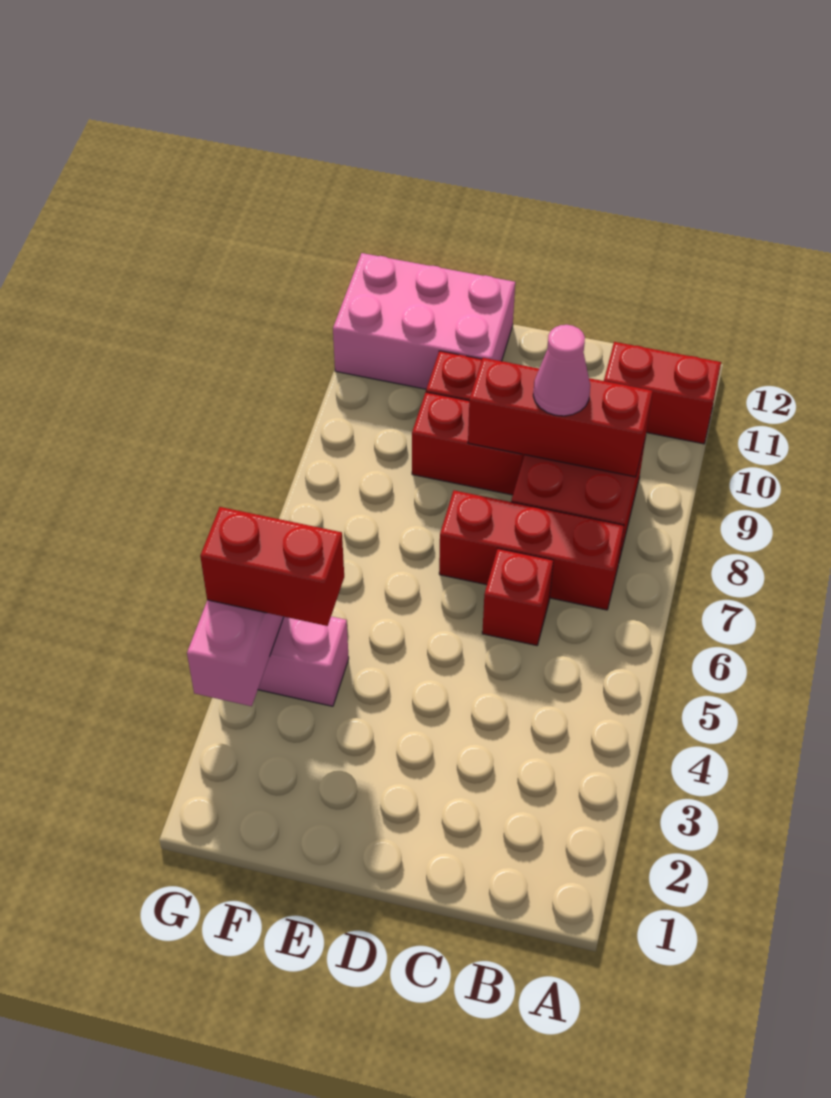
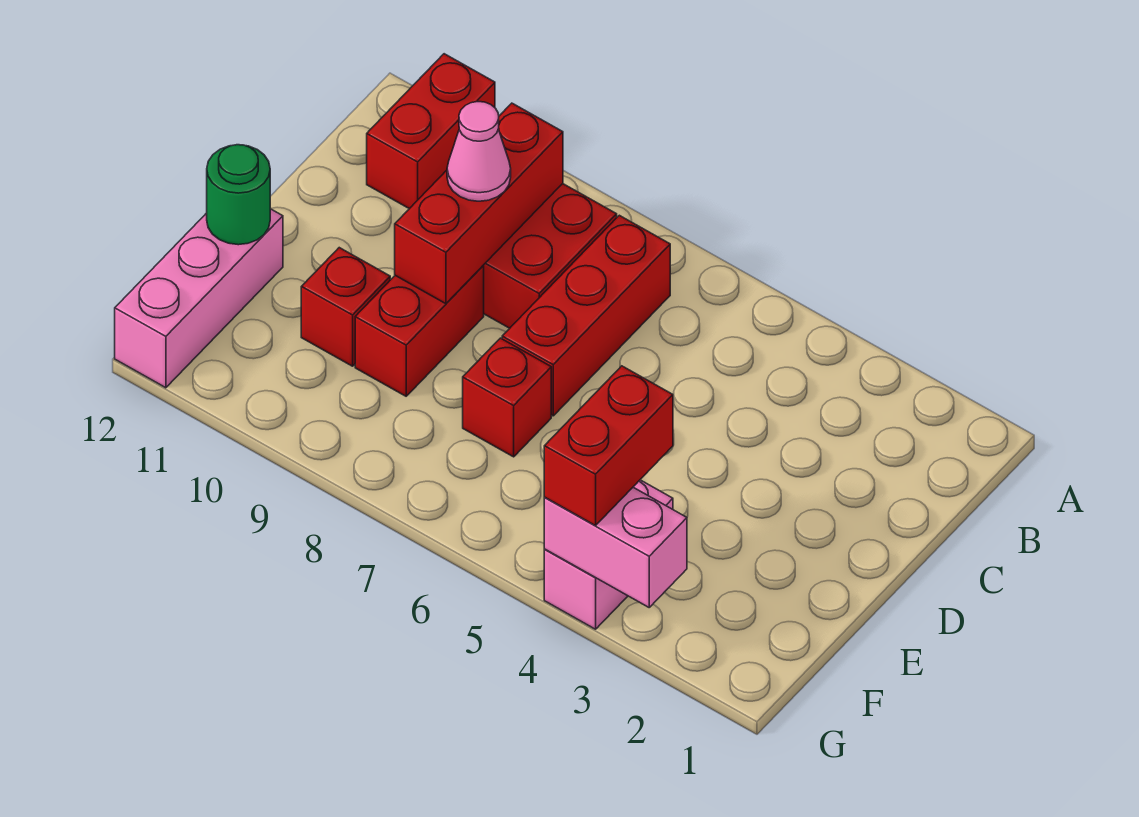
red 1x1 brick [482,549,553,645] -> red 1x1 brick moved to [463,338,551,457]
pink 2x3 brick [333,253,515,389] -> pink 1x3 brick [115,209,283,388]
none -> green 1x1 round brick [207,145,270,245]

